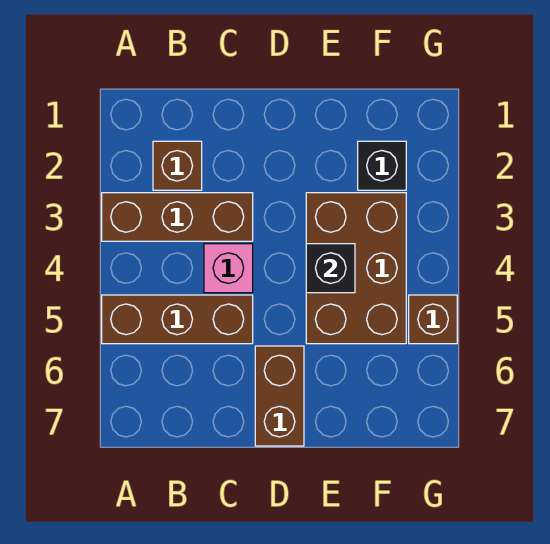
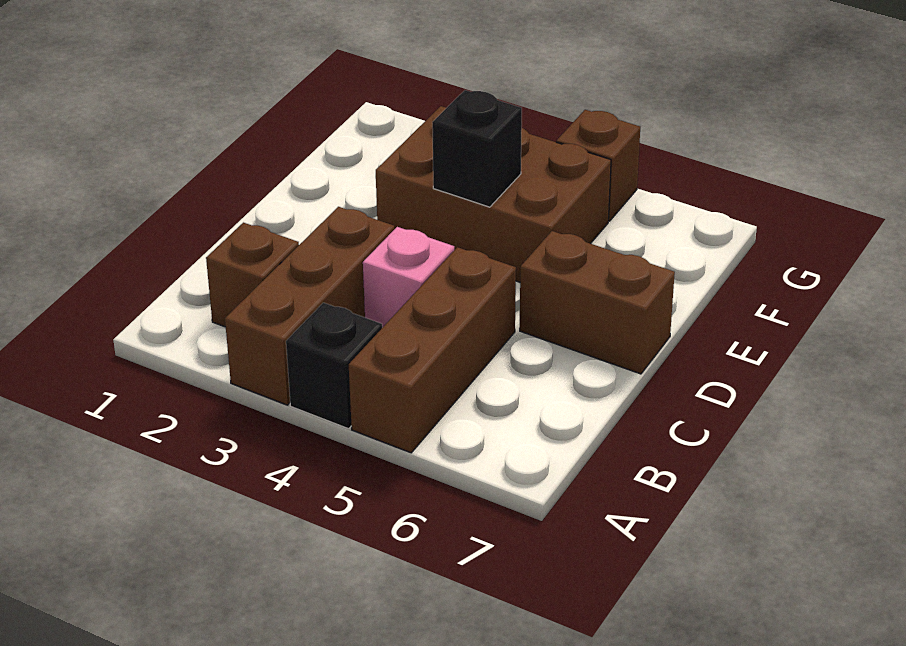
black 1x1 brick [358,141,406,190] -> black 1x1 brick moved to [286,303,382,429]

